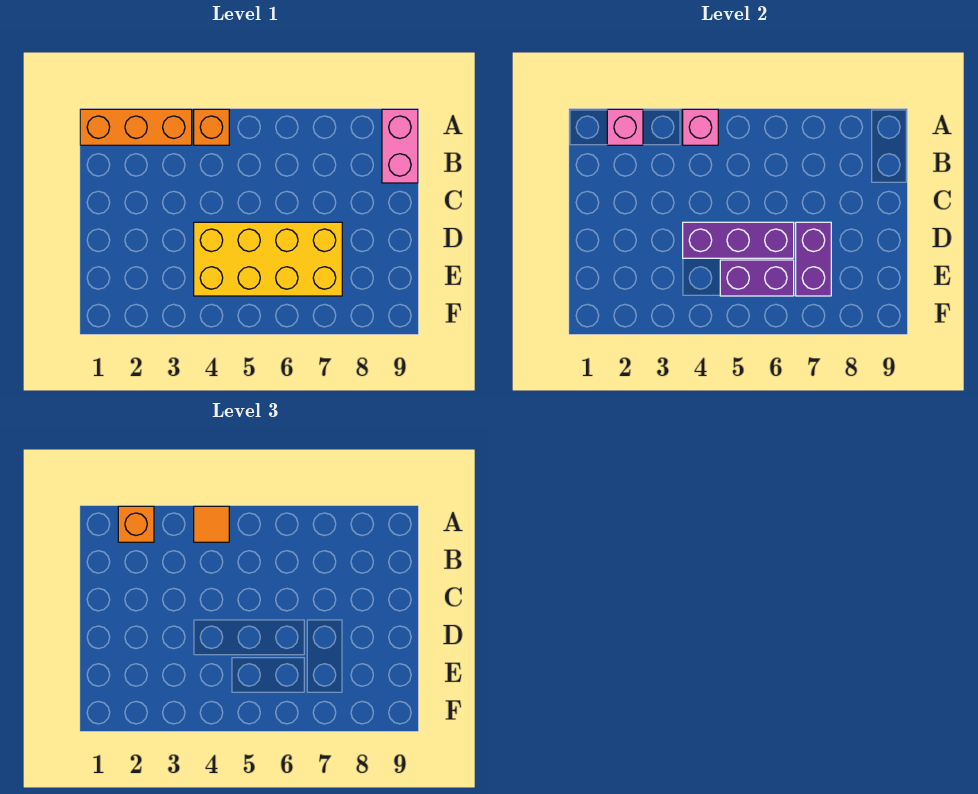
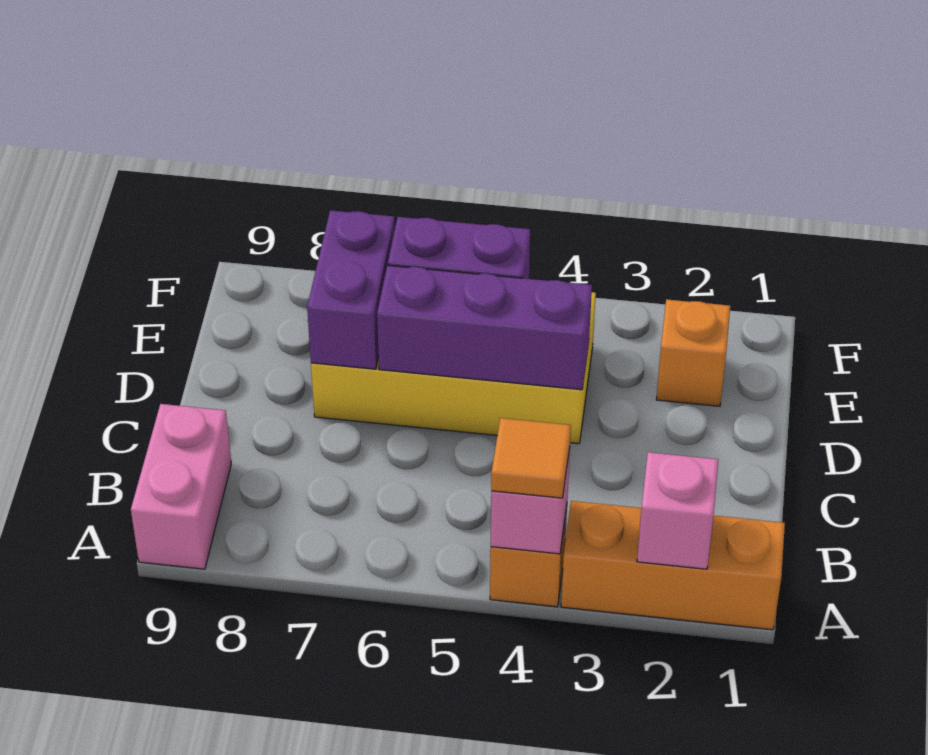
orange 1x1 brick [118,506,154,542] -> orange 1x1 brick moved to [656,299,730,406]

